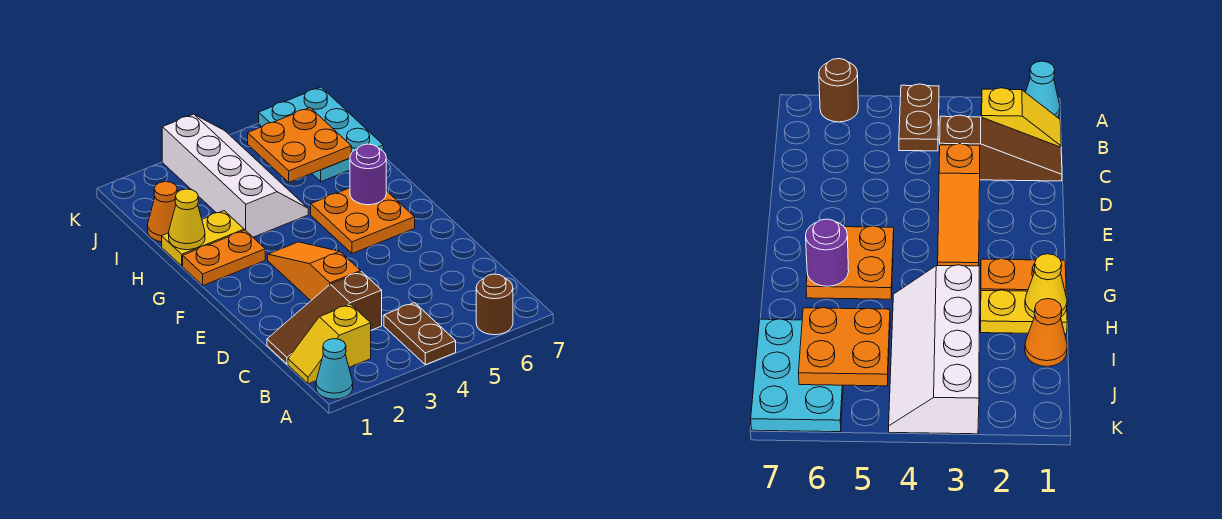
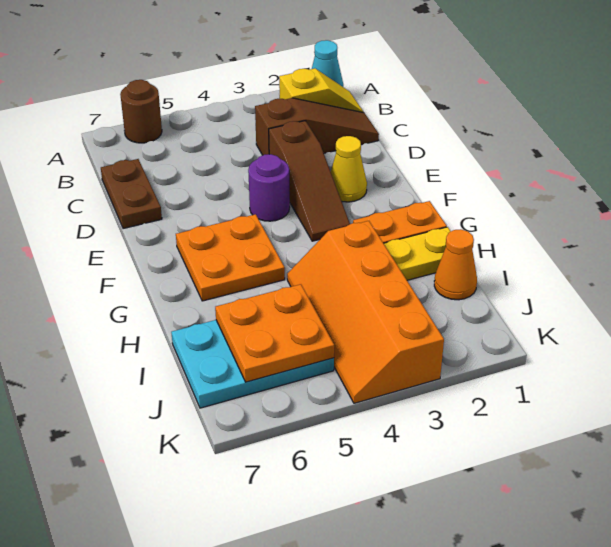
brown 1x2 plate [384,303,456,365] -> brown 1x2 plate moved to [101,159,162,229]
orange 1x3 slope [268,242,361,301] -> brown 1x3 slope [269,121,350,241]
purple 1x1 round brick [350,144,386,205] -> purple 1x1 round brick moved to [248,154,290,221]
yellow 1x1 cone [169,189,205,250] -> yellow 1x1 cone moved to [331,136,367,202]
white 2x4 slope [162,114,308,237] -> orange 2x4 slope [287,221,444,403]
cyan 2x3 plate [259,87,383,182] -> cyan 2x3 plate turned to [171,320,334,408]

